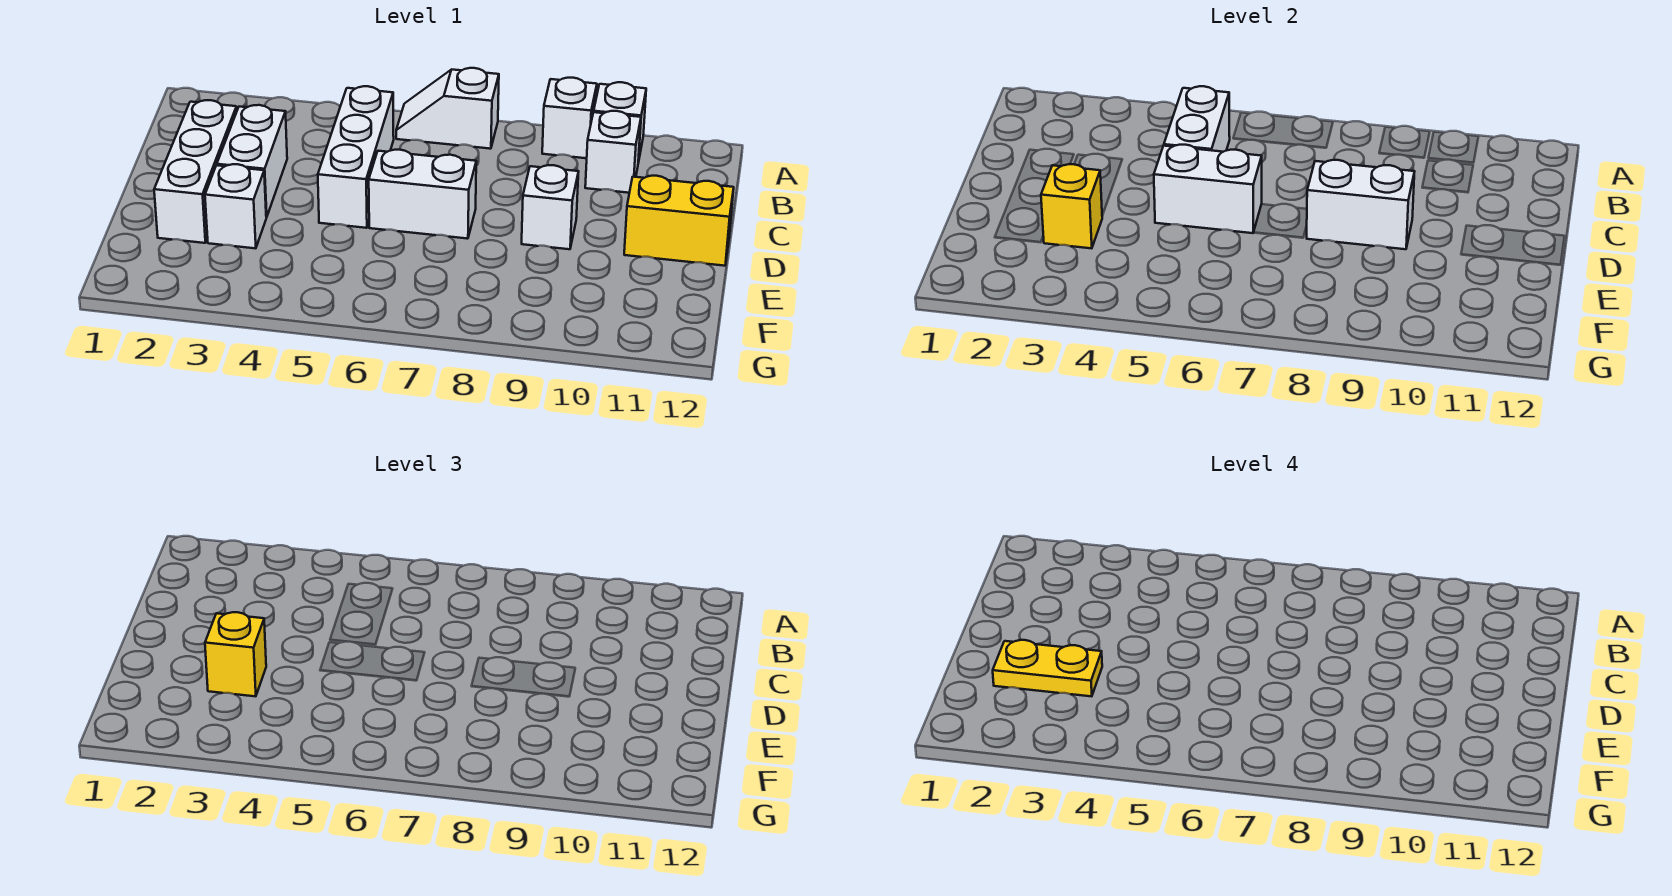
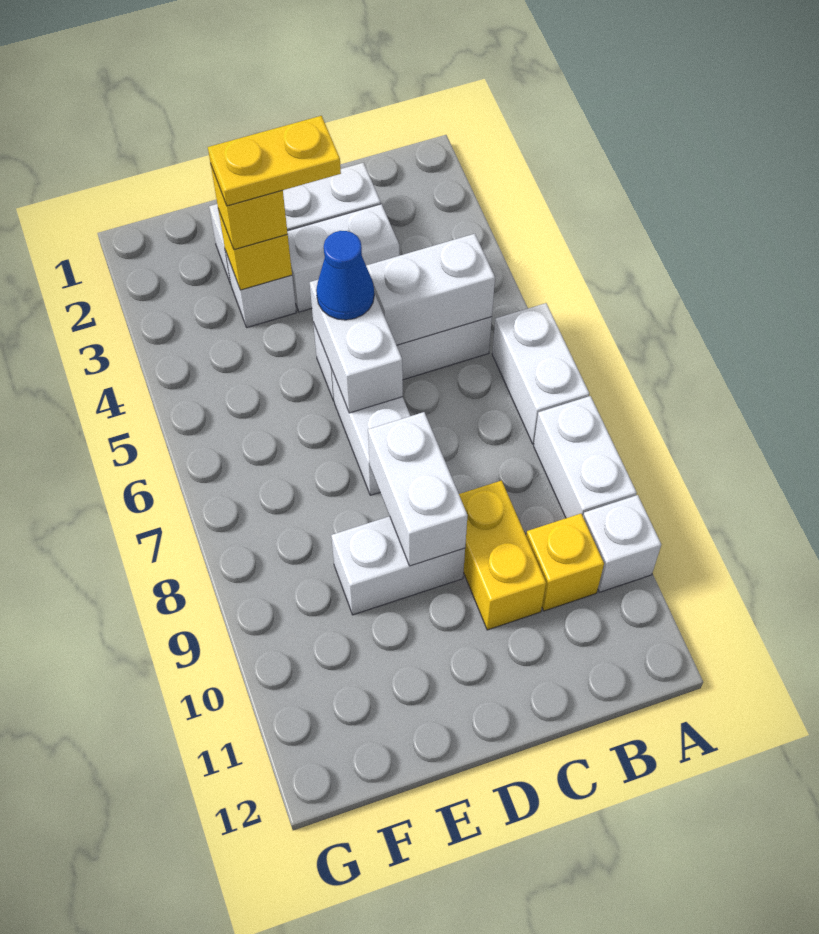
white 1x2 slope [396,68,499,149] -> white 1x2 brick [492,303,589,444]
white 1x1 brick [542,78,597,158] -> white 1x2 brick [534,396,637,518]
white 1x1 brick [585,111,641,193] -> yellow 1x1 brick [526,514,604,611]
none -> blue 1x1 cone [316,231,374,320]
white 1x1 brick [522,165,579,249] -> white 1x2 brick [331,516,465,615]
yellow 1x2 brick [624,176,734,266] -> yellow 1x2 brick moved to [459,480,546,630]
yellow 1x2 plate [993,640,1102,696] -> yellow 1x2 plate turned to [208,116,341,206]

